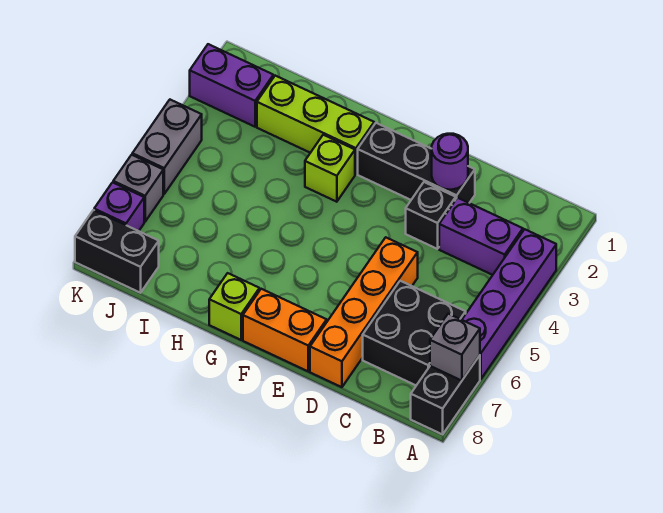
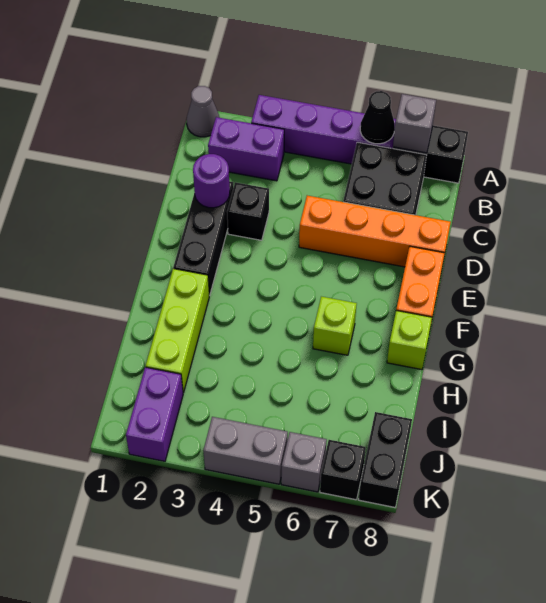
none -> grey 1x1 cone [187,86,220,137]
none -> black 1x1 cone [360,91,395,144]
purple 1x2 brick [439,198,523,275] -> purple 1x2 brick turned to [208,117,284,181]
lime 1x1 brick [305,135,355,202] -> lime 1x1 brick moved to [313,296,357,355]
purple 1x1 brick [94,182,144,231] -> black 1x1 brick [320,440,366,500]

